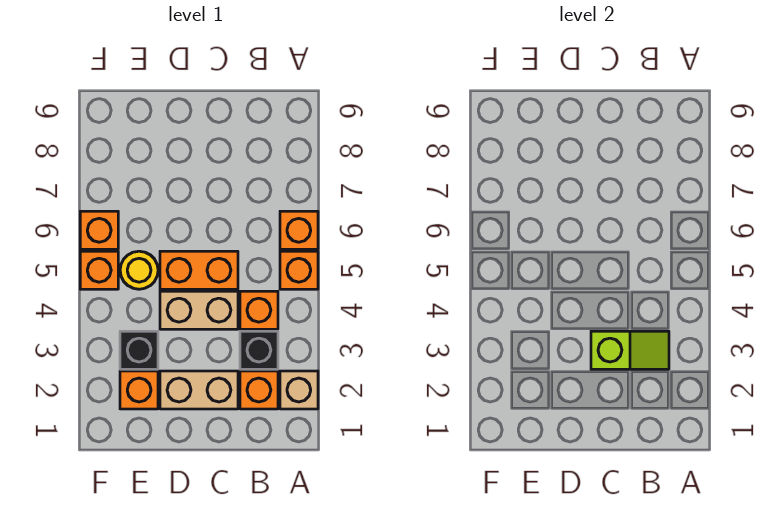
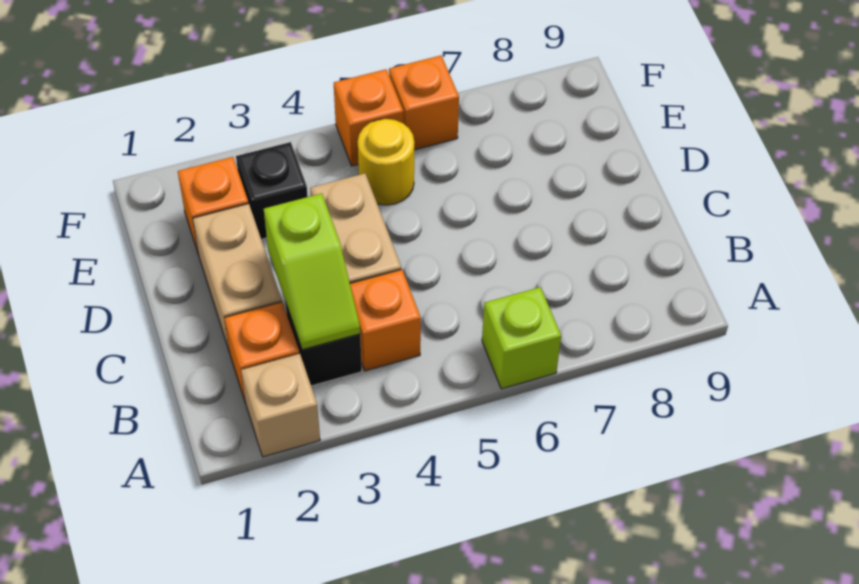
orange 1x1 brick [280,251,318,289] -> none
orange 1x1 brick [280,211,318,249] -> lime 1x1 brick [482,287,561,389]
orange 1x2 brick [160,251,238,289] -> none

